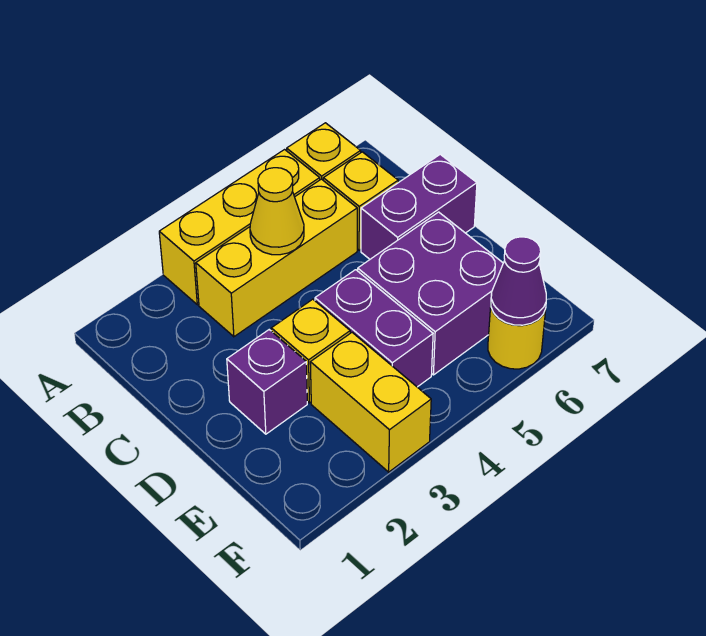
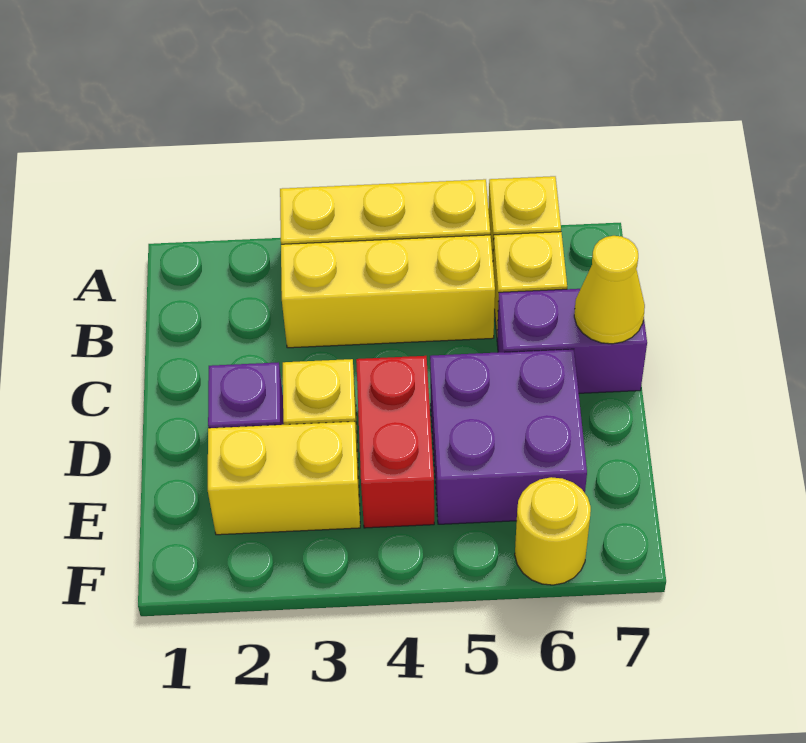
yellow 1x1 cone [250,168,304,255] -> yellow 1x1 cone moved to [574,236,645,344]
purple 1x2 brick [315,270,433,387] -> red 1x2 brick [356,356,434,528]
yellow 1x2 brick [310,333,431,472] -> yellow 1x2 brick turned to [208,421,360,535]
purple 1x1 cone [491,237,546,325] -> none

